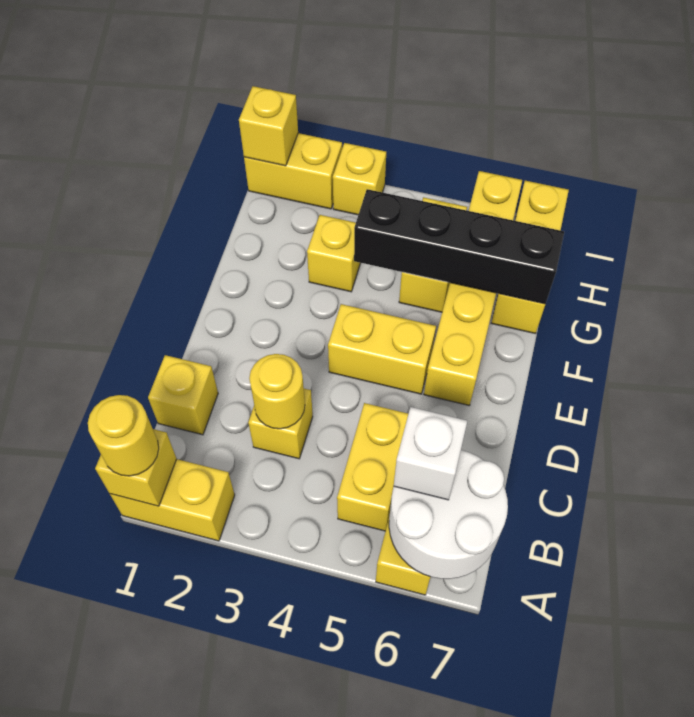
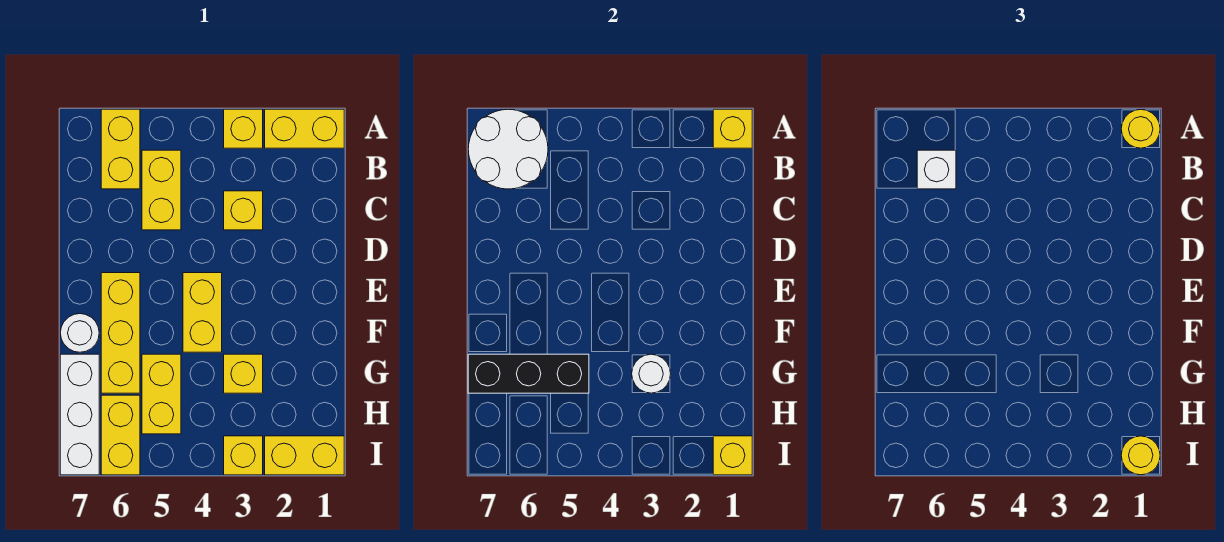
yellow 1x1 brick [148,355,218,435] -> yellow 1x1 brick moved to [224,109,263,148]
yellow 1x1 round brick [249,354,305,429] -> yellow 1x1 round brick moved to [1121,436,1160,475]
yellow 1x2 brick [328,304,436,394] -> yellow 1x2 brick turned to [183,273,222,352]
none -> white 1x1 round brick [60,314,99,352]
none -> white 1x1 round brick [632,354,671,393]
black 1x4 brick [354,189,564,304] -> black 1x3 brick [468,354,589,393]
yellow 1x3 brick [491,181,569,334] -> white 1x3 brick [60,354,99,475]

